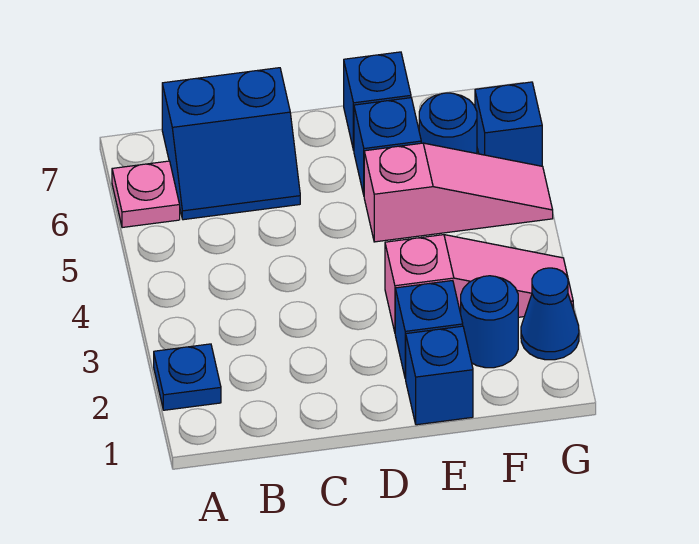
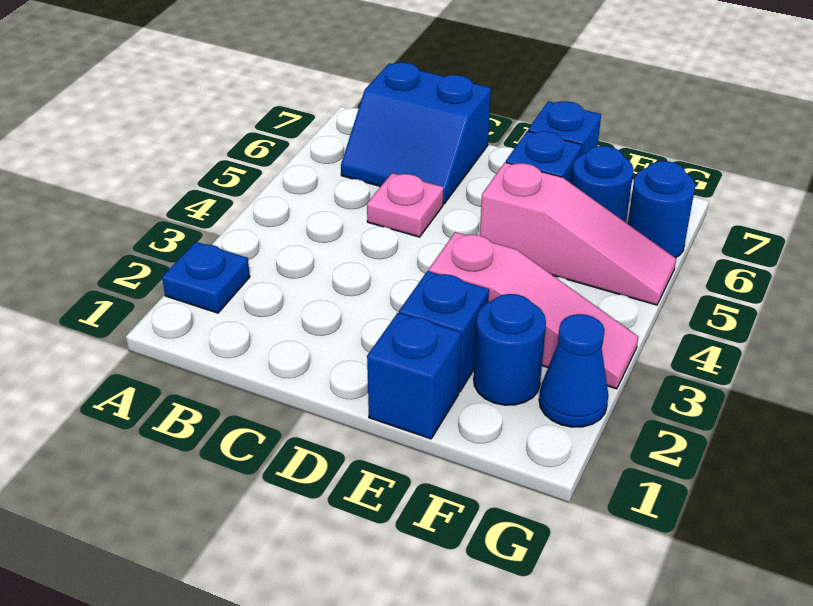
pink 1x1 plate [112,161,180,228] -> pink 1x1 plate moved to [367,173,444,237]
blue 1x1 brick [475,82,542,166] -> blue 1x1 round brick [628,161,695,258]

